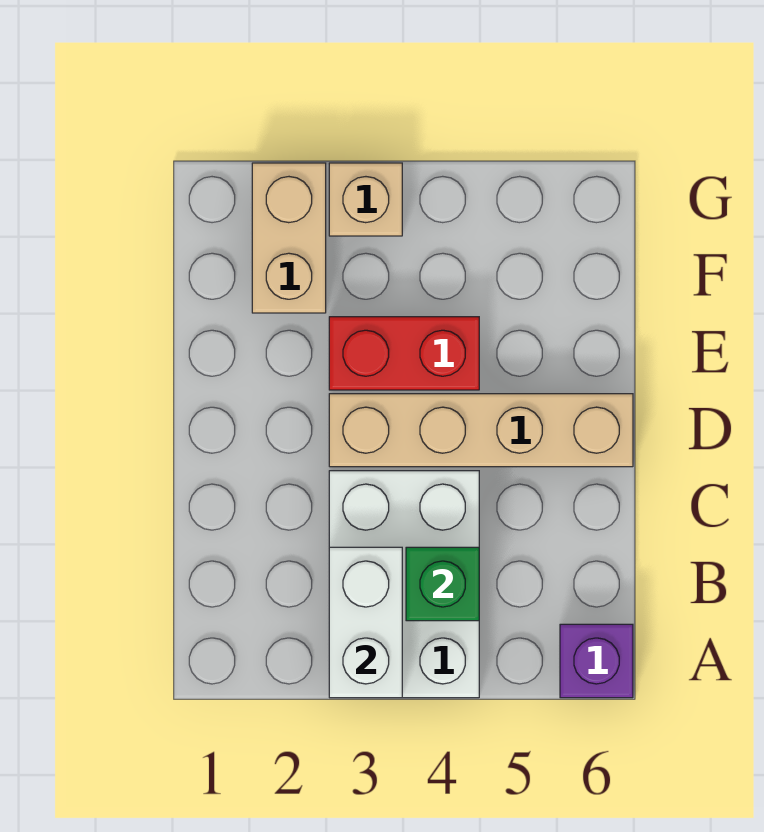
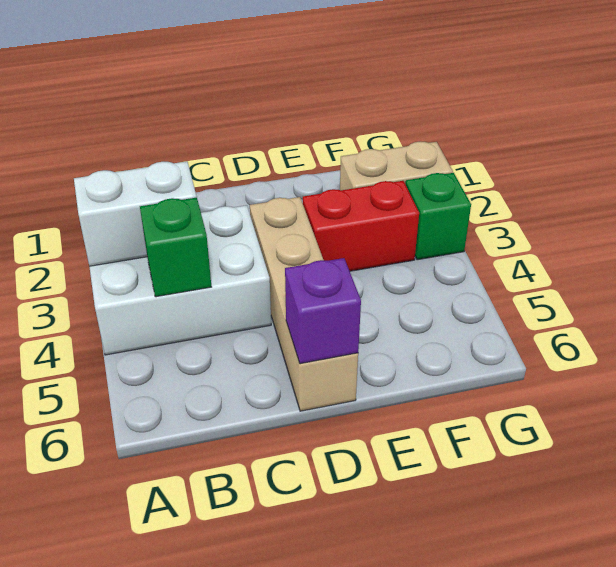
purple 1x1 brick [560,624,633,698] -> purple 1x1 brick moved to [285,258,361,364]
red 1x2 brick [329,317,479,390] -> red 1x2 brick turned to [303,181,419,271]
tan 1x1 brick [329,163,402,236] -> green 1x1 brick [406,173,471,260]

